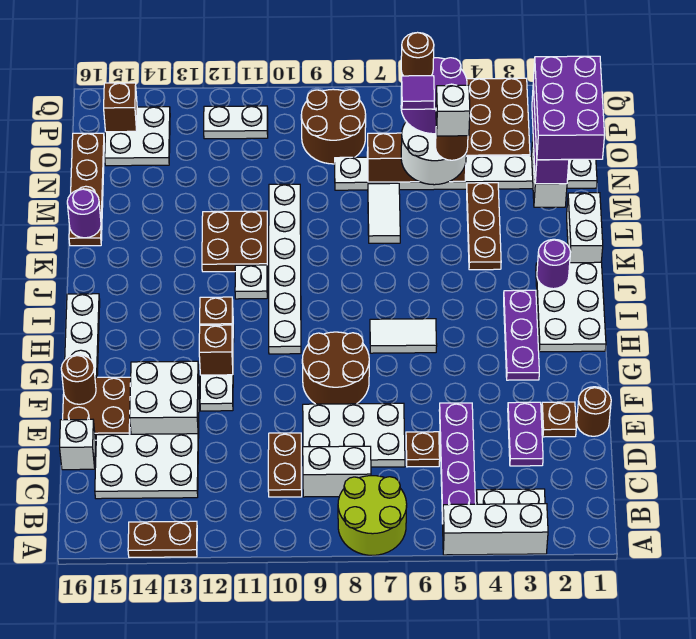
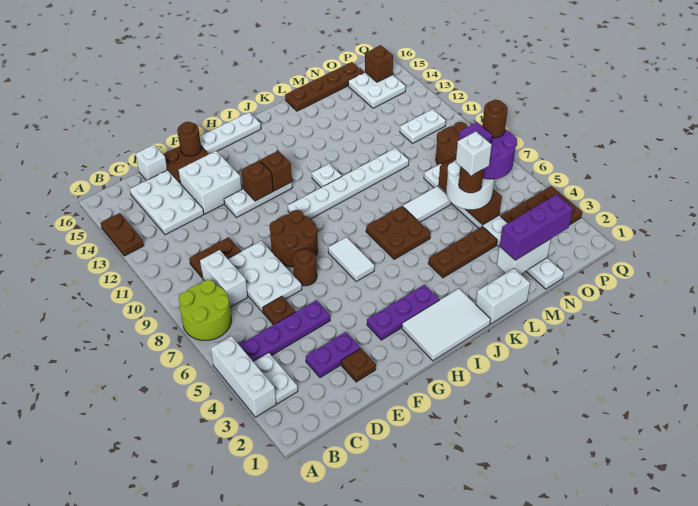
brown 1x1 round brick [577,387,611,436] -> brown 1x1 round brick moved to [293,249,317,286]
white 2x3 plate [536,262,606,352] -> white 2x3 tile [402,289,491,361]
purple 1x1 round brick [537,239,570,289] -> none
brown 2x2 plate [202,211,267,272] -> brown 2x2 plate moved to [366,206,431,259]
purple 1x1 round brick [67,189,101,238] -> none
purple 2x3 brick [533,56,605,160] -> none
white 1x2 plate [204,106,268,139] -> white 1x2 plate turned to [400,109,446,143]

